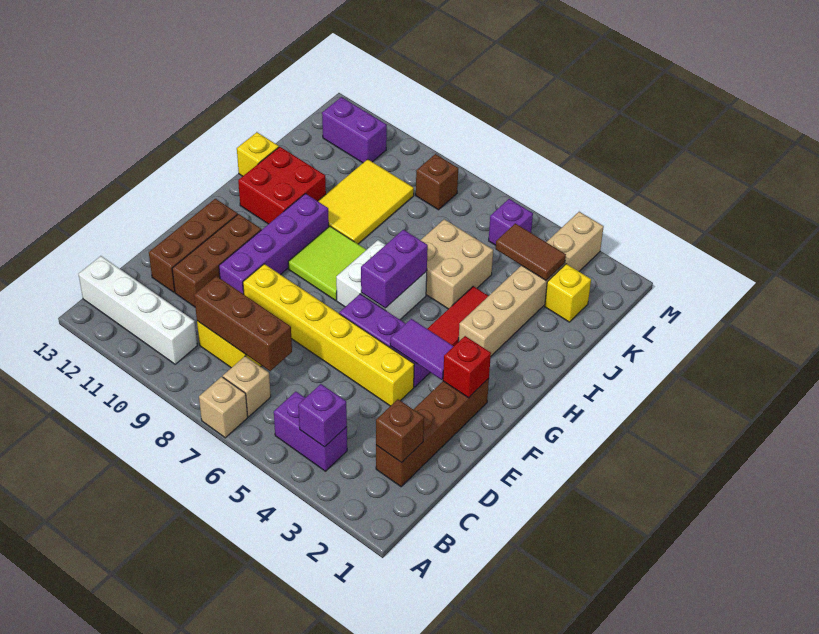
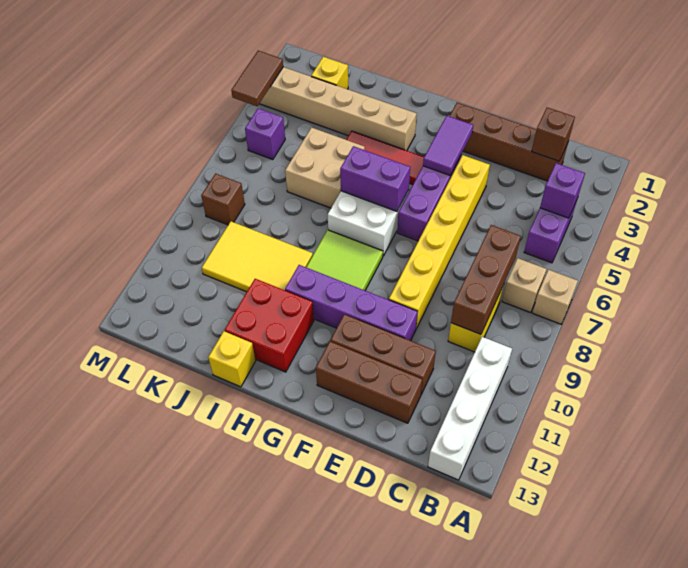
red 1x1 brick [443,336,491,398] -> none
brown 1x2 tile [496,223,566,280] -> brown 1x2 tile moved to [231,51,283,106]
purple 1x2 brick [322,97,387,163] -> none

